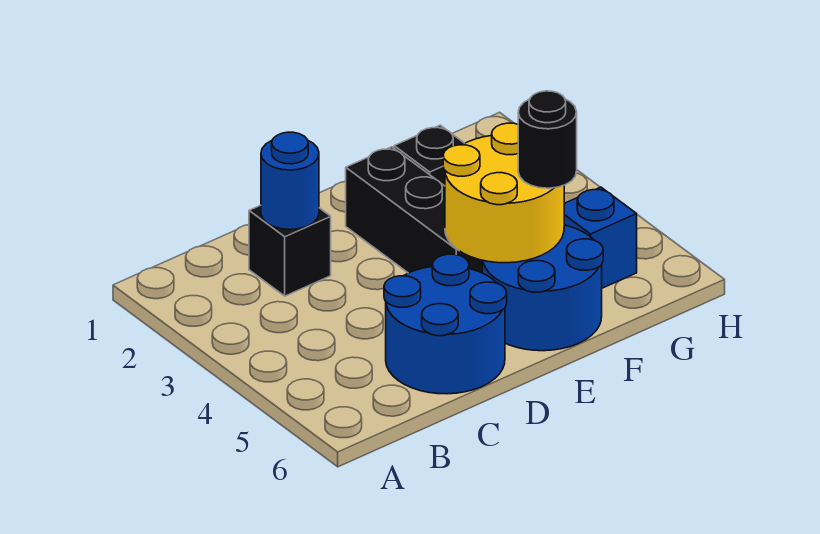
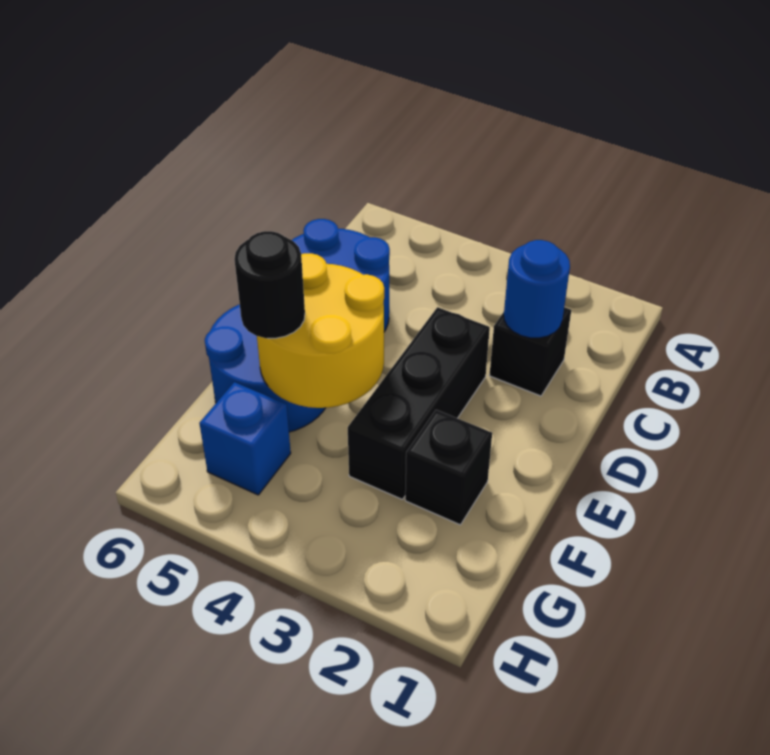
black 1x3 brick [346,147,482,273] -> black 1x3 brick turned to [348,307,490,500]

